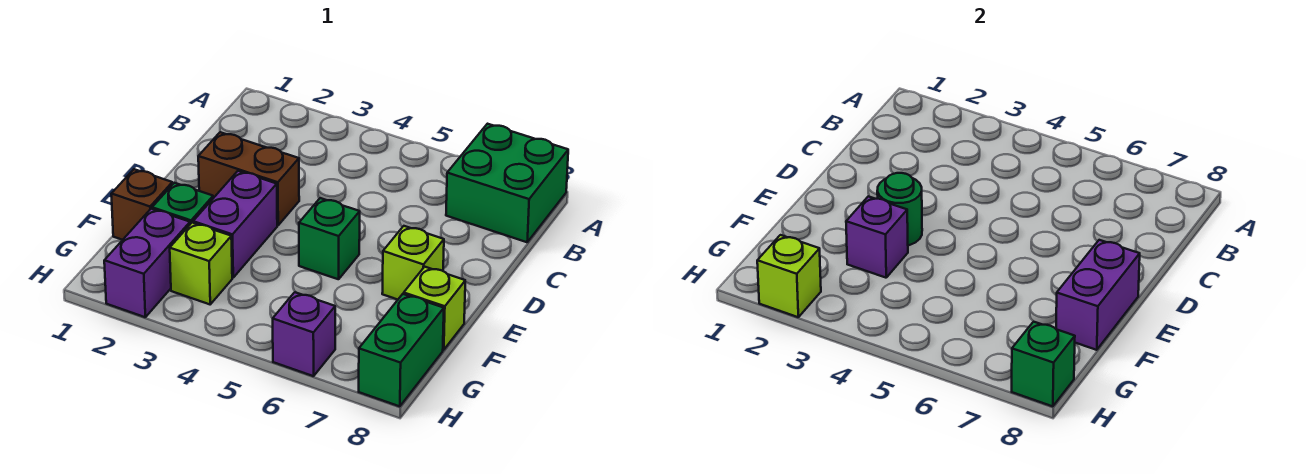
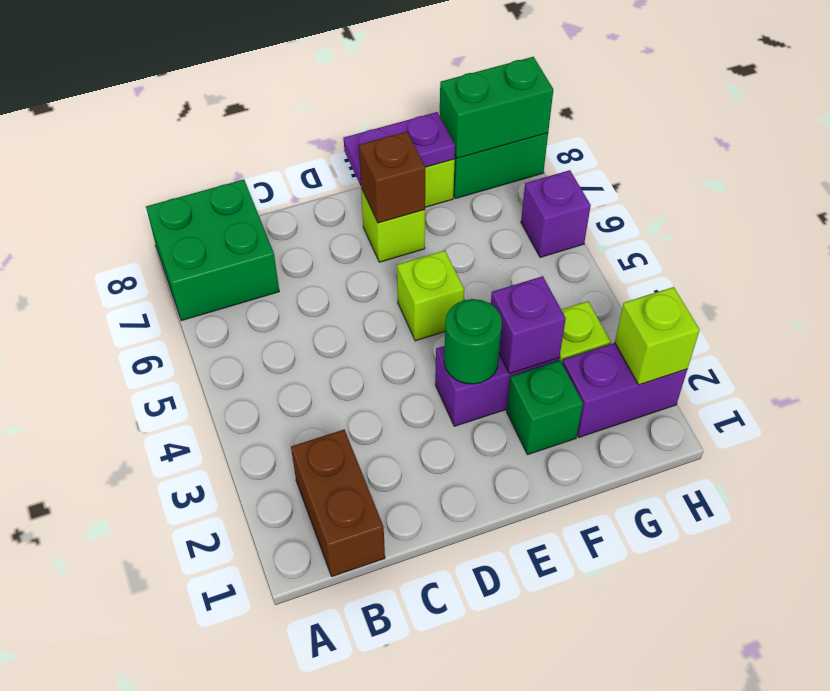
brown 1x2 brick [198,132,299,225] -> brown 1x2 brick moved to [291,430,385,576]
green 1x1 brick [299,198,360,279] -> lime 1x1 brick [397,251,464,341]
purple 1x2 brick [1056,240,1140,350] -> purple 1x2 plate [344,112,455,185]
brown 1x1 brick [111,169,172,240] -> brown 1x1 brick moved to [359,132,425,223]
green 1x1 brick [1012,322,1075,406] -> green 1x2 brick [440,57,553,158]

